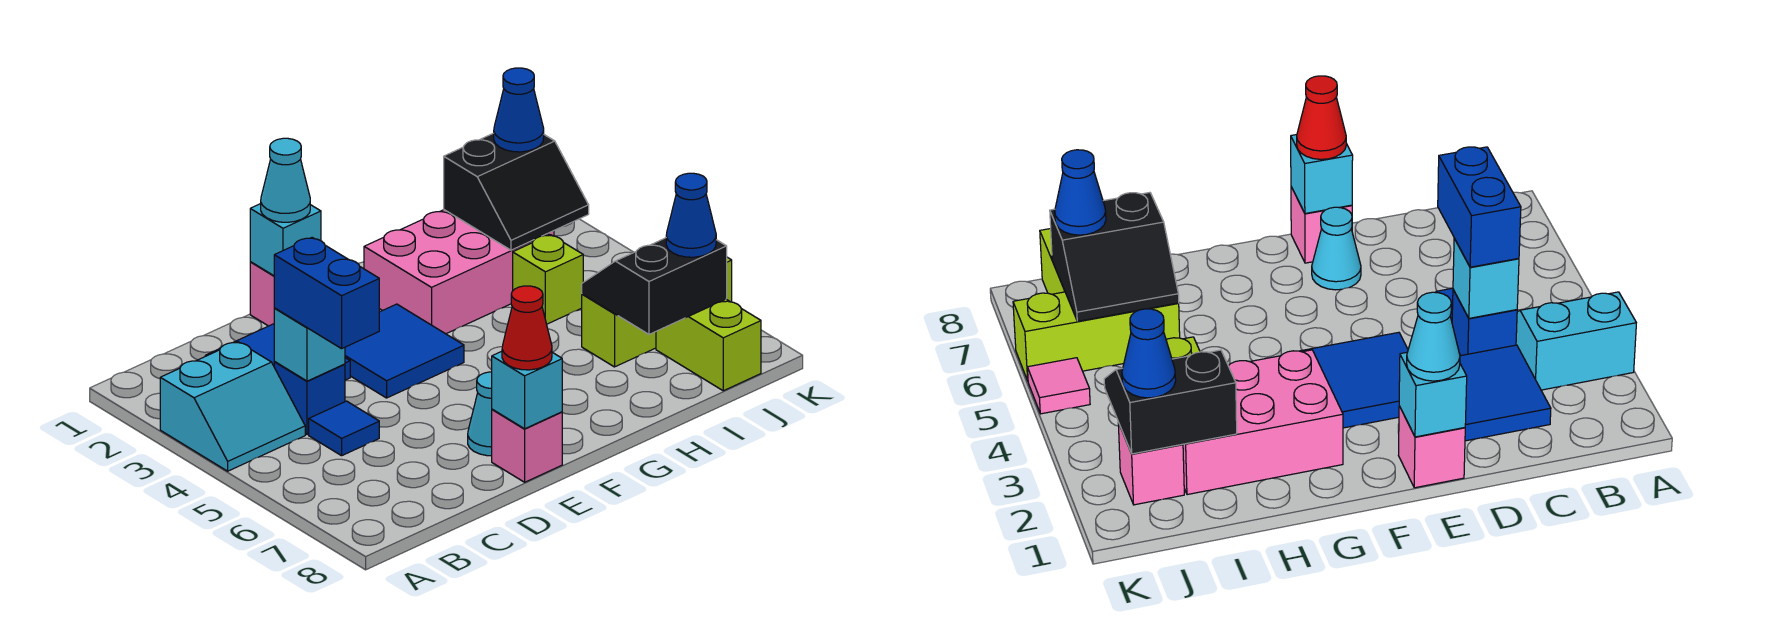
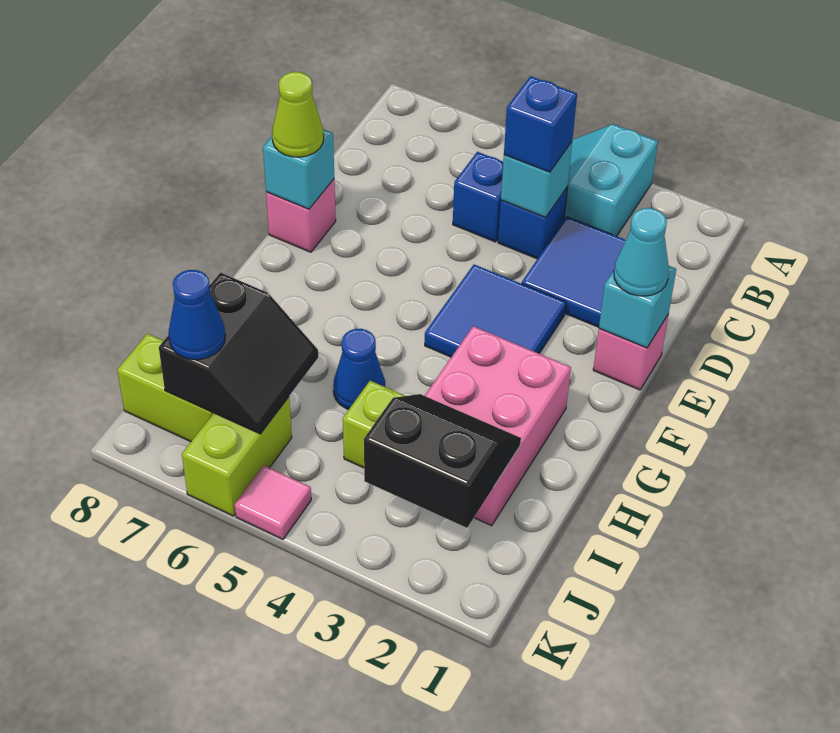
blue 1x2 brick [274,238,379,349] -> blue 1x1 brick [504,76,577,172]
blue 1x1 tile [309,401,379,456] -> blue 1x1 brick [453,152,503,242]
cyan 1x1 cone [468,372,492,456] -> none
red 1x1 cone [502,286,552,370] -> lime 1x1 cone [272,72,324,157]
black 2x2 slope [444,133,589,250] -> black 2x2 slope turned to [364,394,521,528]
lime 1x3 brick [582,257,732,367] -> lime 1x2 brick [182,397,292,516]
pink 1x1 brick [1118,423,1184,505] -> none
blue 1x1 cone [494,68,544,152] -> blue 1x1 cone moved to [333,329,385,409]

